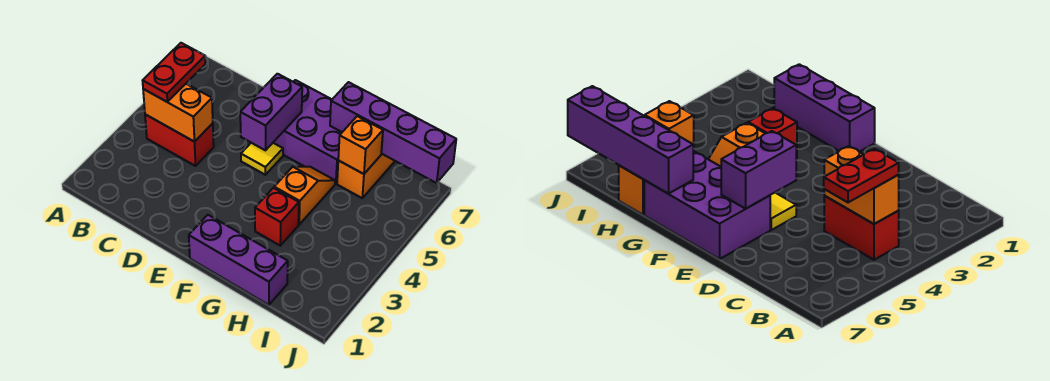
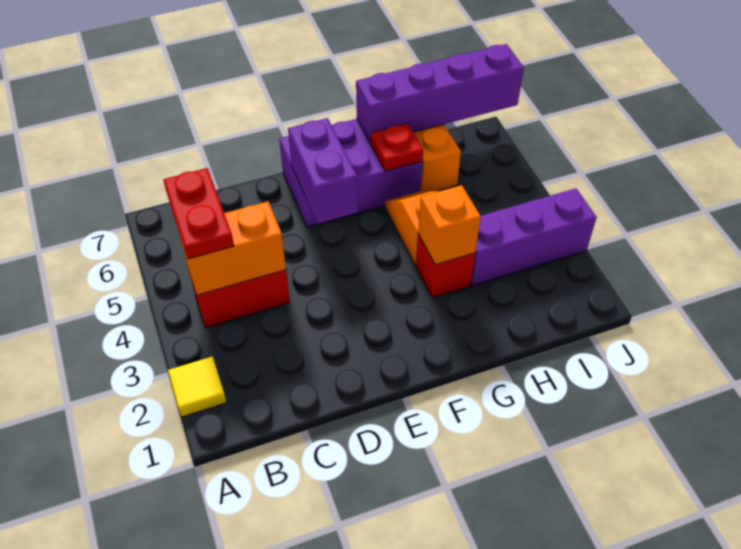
yellow 1x1 tile [241,143,283,175] -> yellow 1x1 tile moved to [168,357,227,417]
purple 1x3 brick [189,215,288,305] -> purple 1x3 brick moved to [471,188,597,285]
none -> red 1x1 plate [371,123,423,171]
orange 1x1 brick [338,116,383,174] -> orange 1x1 brick moved to [418,185,481,265]

